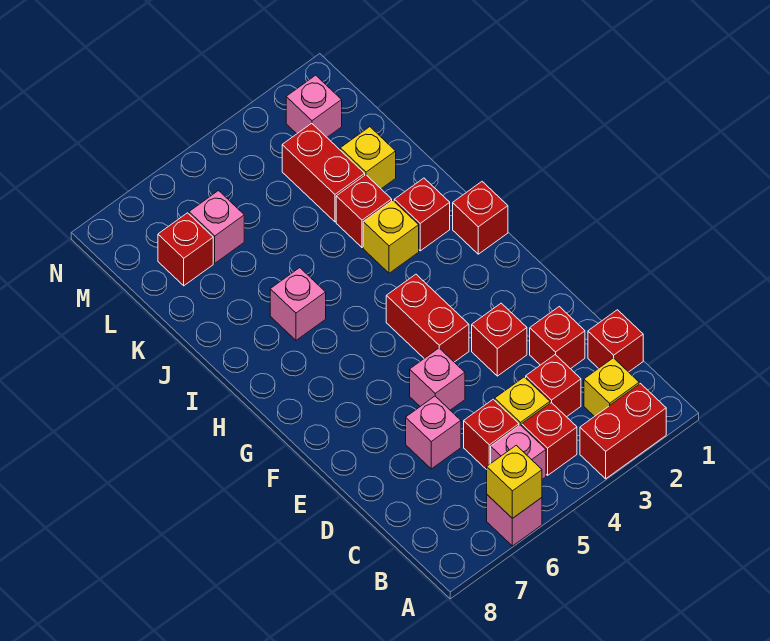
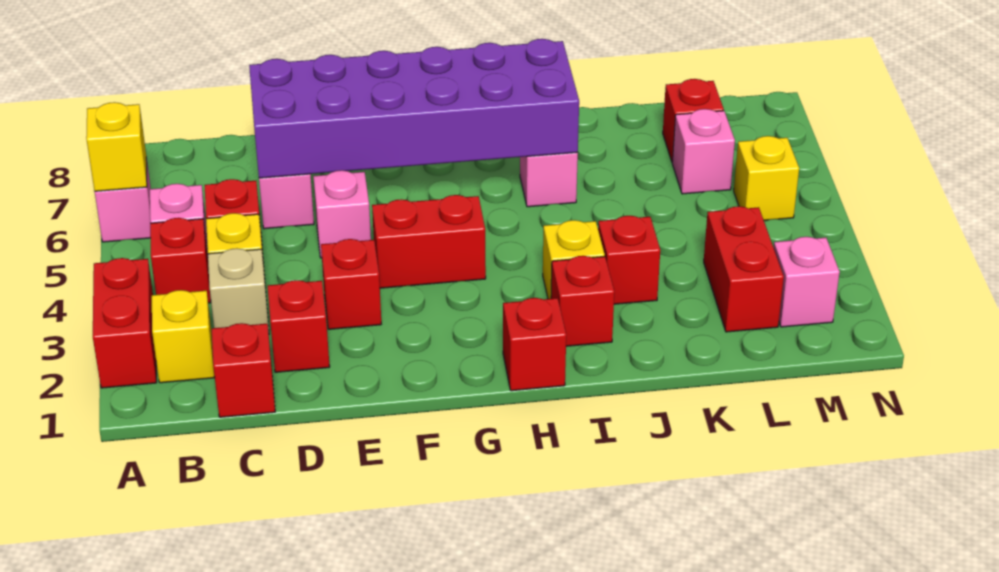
red 1x1 brick [526,355,581,417] -> tan 1x1 brick [208,248,269,333]
none -> purple 2x6 brick [249,39,579,178]
yellow 1x1 brick [340,127,396,189] -> yellow 1x1 brick moved to [734,136,799,220]
red 1x2 brick [282,123,365,222] -> red 1x2 brick turned to [704,206,784,332]

